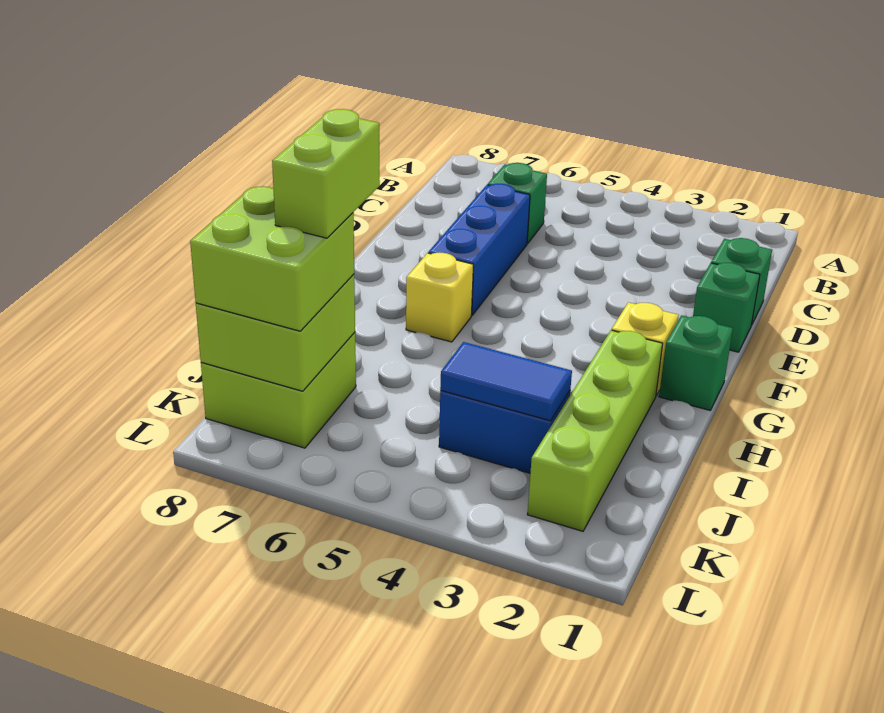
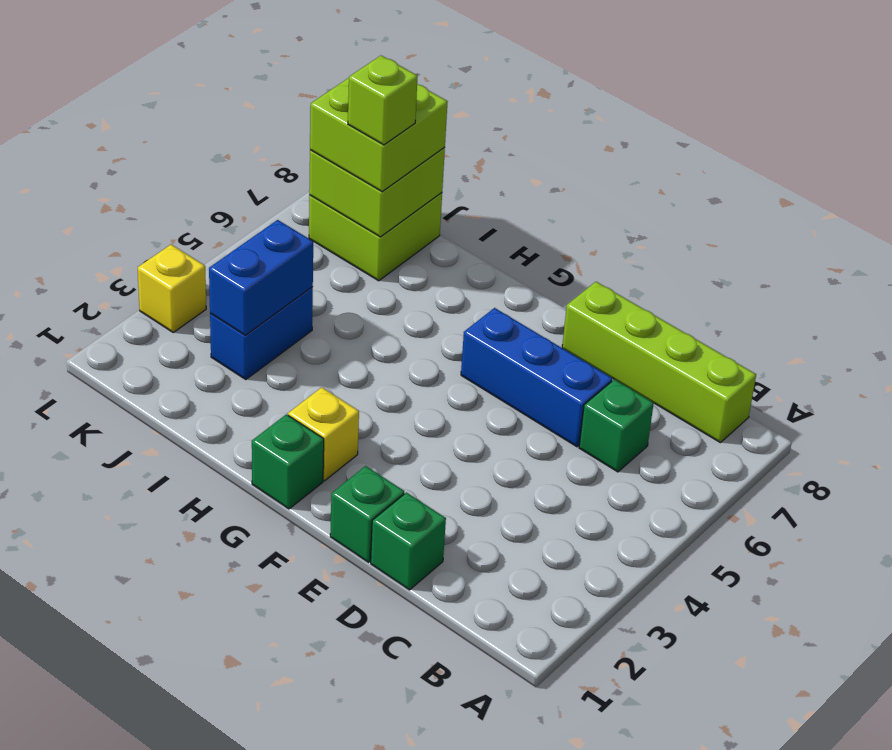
yellow 1x1 brick [406,253,473,342] -> yellow 1x1 brick moved to [138,245,206,332]
lime 1x4 brick [527,330,663,531] -> lime 1x4 brick moved to [562,282,756,443]
lime 1x2 brick [272,109,380,238] -> lime 1x1 brick [348,56,418,145]
blue 1x2 tile [440,342,572,421] -> blue 1x2 brick [209,220,313,335]

